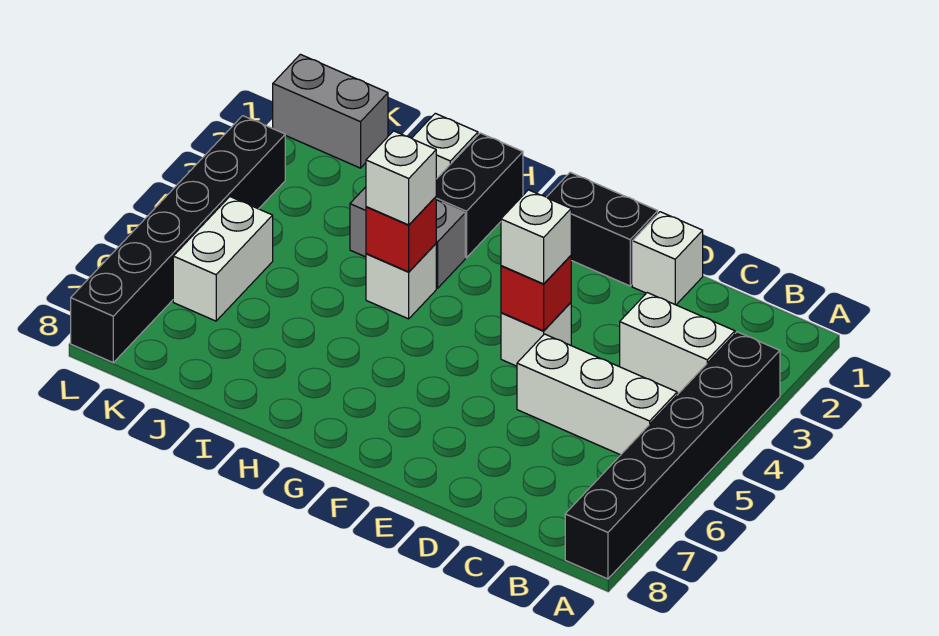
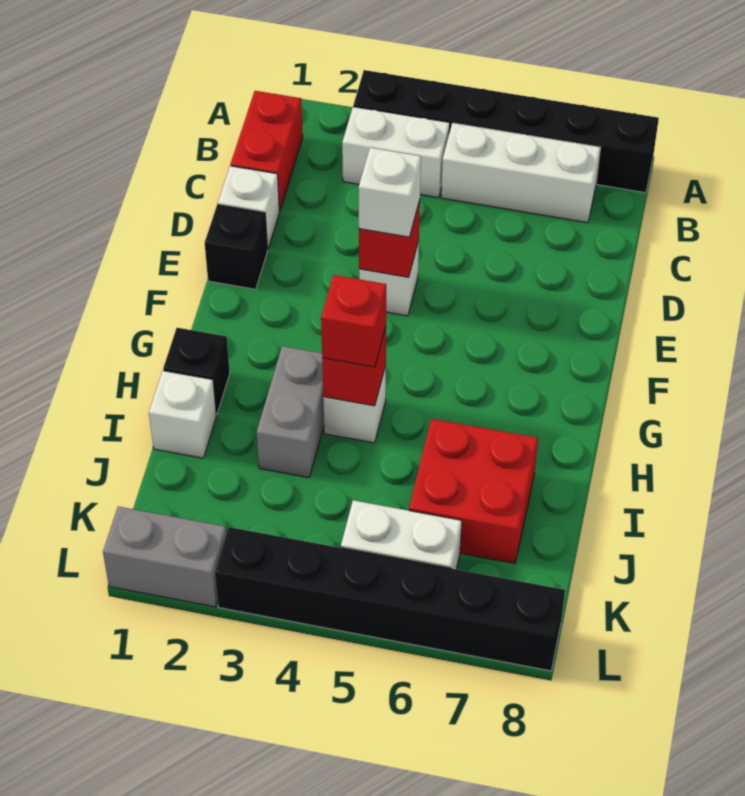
none -> red 1x2 brick [231,91,303,211]
white 1x2 brick [620,293,735,394] -> white 1x2 brick turned to [342,107,450,198]
white 1x3 brick [517,334,677,455] -> white 1x3 brick turned to [441,123,601,223]
black 1x2 brick [547,172,658,286] -> black 1x1 brick [205,205,267,289]
black 1x2 brick [436,133,523,258] -> black 1x1 brick [163,328,230,414]
white 1x1 brick [366,131,436,225] -> red 1x1 brick [321,275,386,367]
none -> red 2x2 brick [409,419,538,563]
grey 1x2 brick [273,54,388,168] -> grey 1x2 brick turned to [103,507,226,607]

